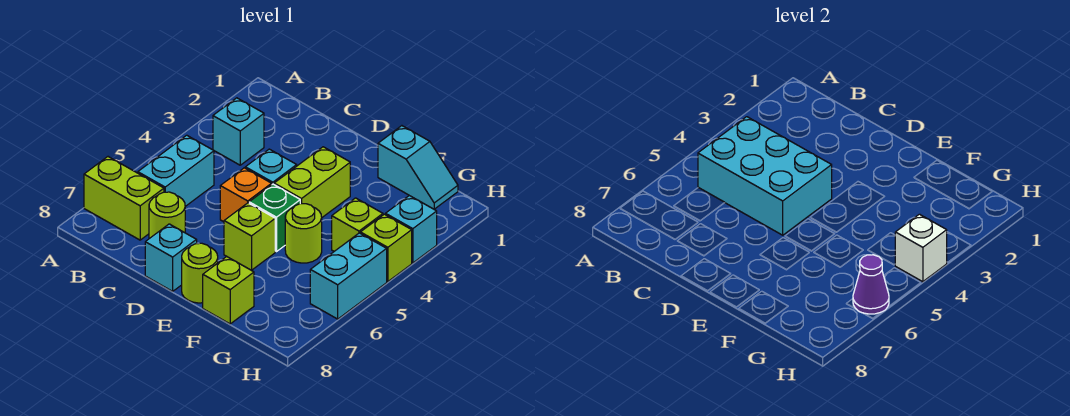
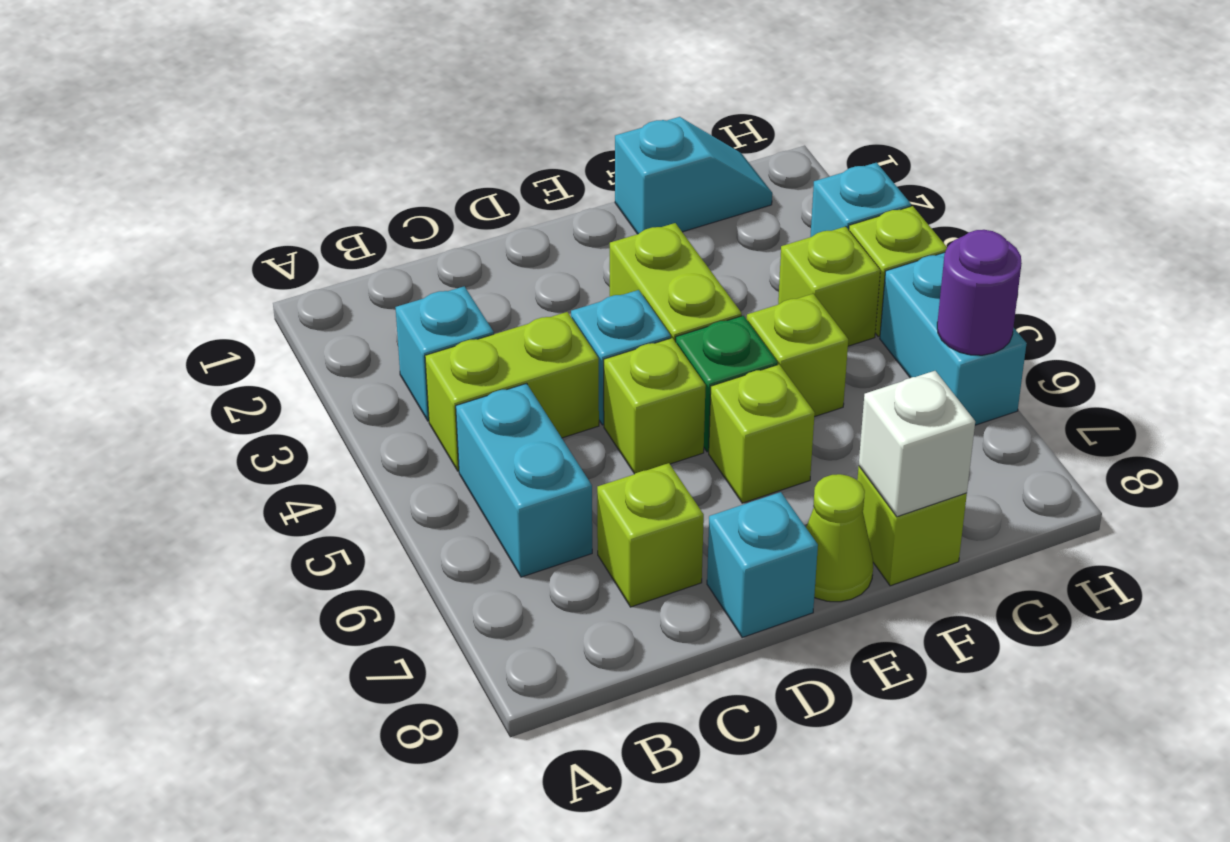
lime 1x2 brick [84,157,164,240] -> lime 1x2 brick moved to [425,312,599,471]
cyan 2x3 brick [698,117,832,235] -> none
lime 1x1 round brick [149,192,185,239] -> lime 1x1 brick [597,463,704,607]
orange 1x1 brick [220,168,272,222] -> lime 1x1 brick [604,338,706,474]
lime 1x1 round brick [182,243,218,303] -> lime 1x1 cone [806,474,873,602]
lime 1x1 round brick [285,204,322,263] -> lime 1x1 brick [747,294,848,417]
white 1x1 brick [895,214,947,282] -> white 1x1 brick moved to [859,371,975,517]
purple 1x1 cone [853,255,889,314] -> purple 1x1 round brick [937,230,1022,355]

